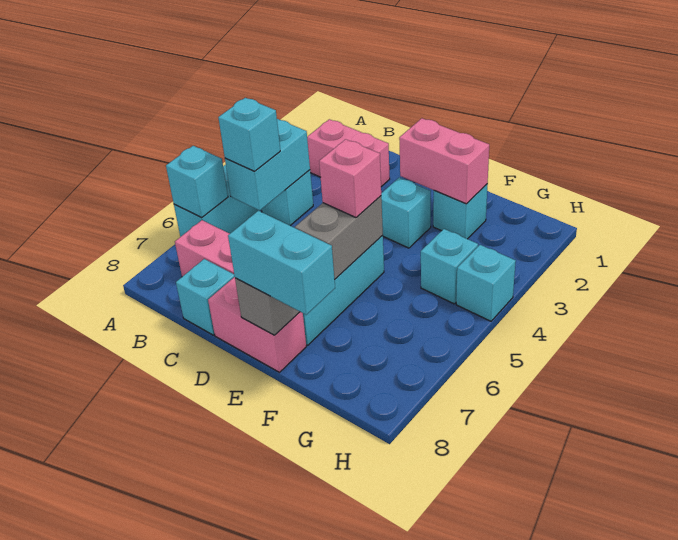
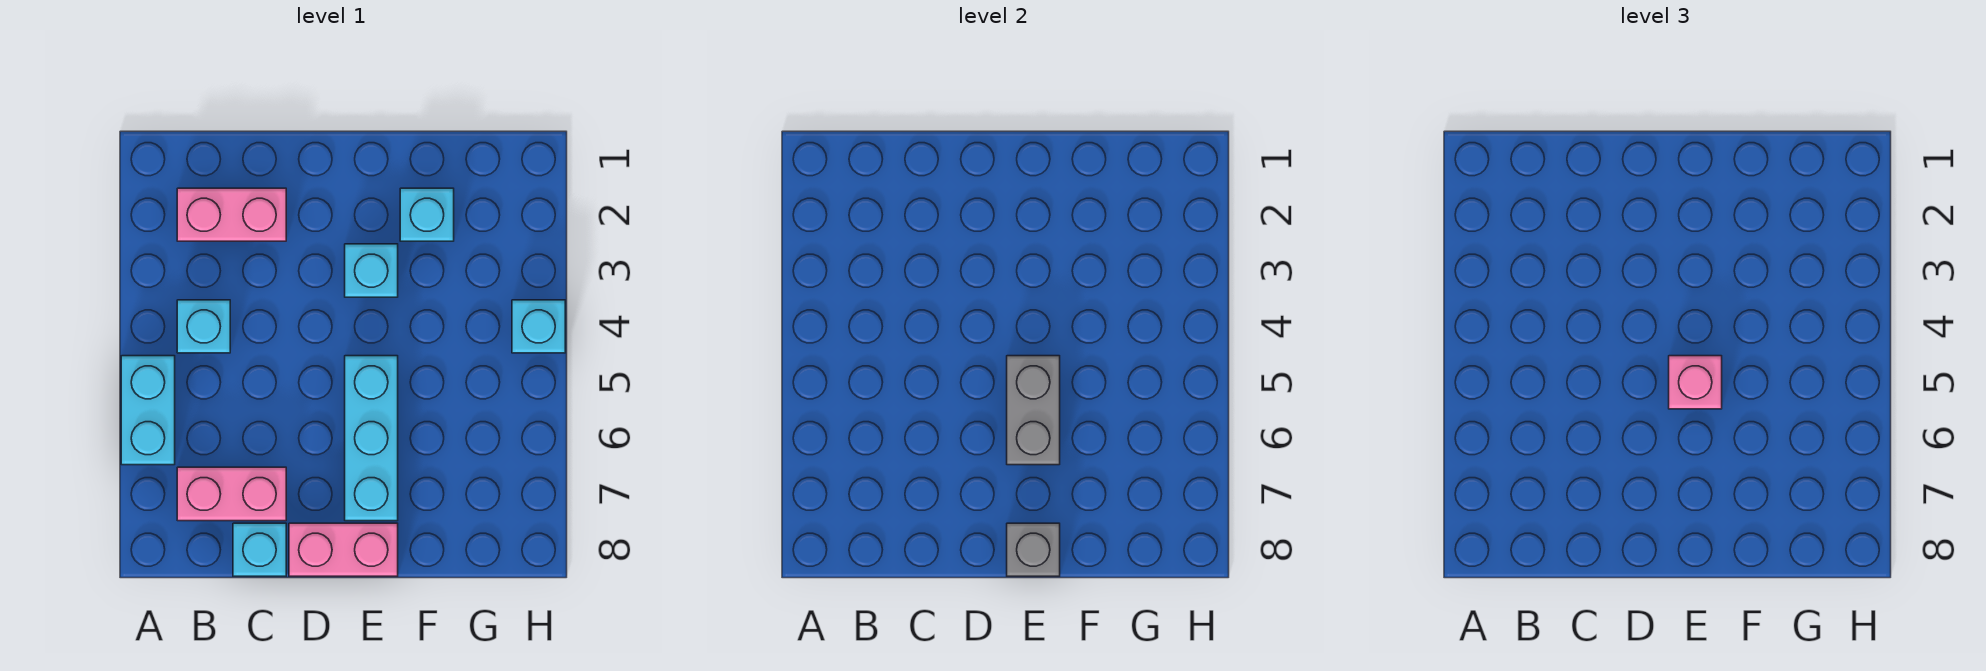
cyan 1x1 brick [166,146,228,218] -> none
cyan 1x2 brick [225,119,310,210] -> none
cyan 1x1 brick [218,98,280,171] -> none
pink 1x2 brick [399,118,489,204] -> none
cyan 1x2 brick [228,211,335,315] -> none
cyan 1x1 brick [421,229,478,304] -> none

